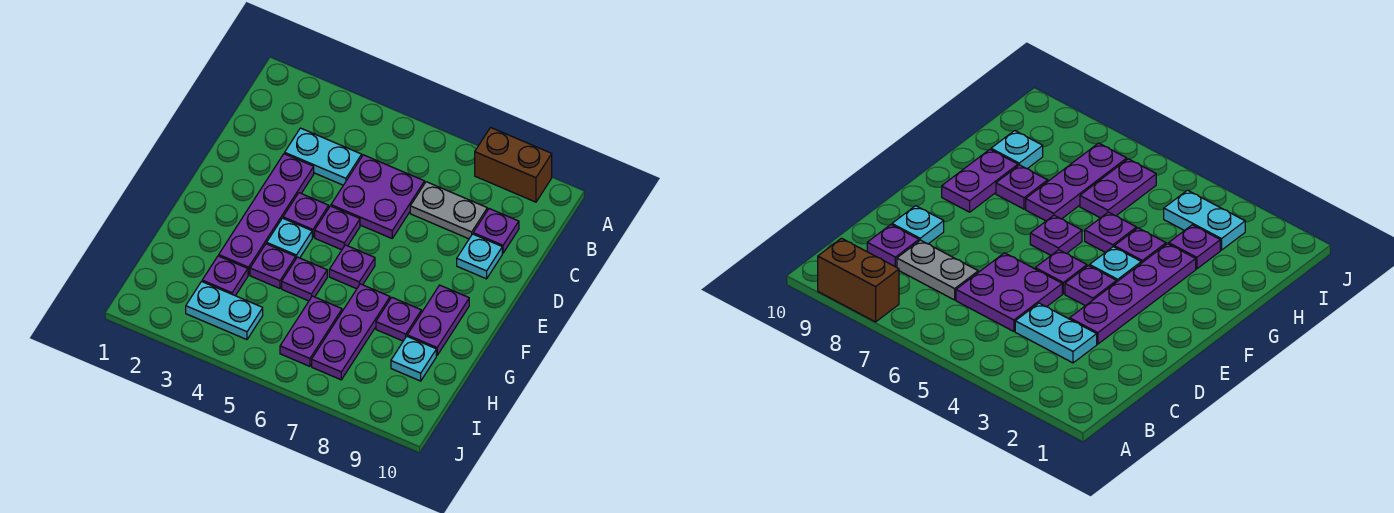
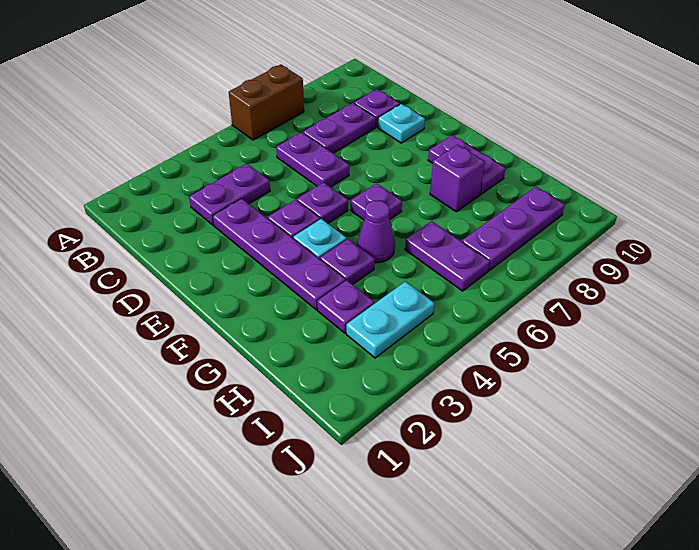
brown 1x2 brick [475,127,552,202] -> brown 1x2 brick moved to [229,65,304,140]
cyan 1x2 plate [285,128,362,185] -> purple 1x2 plate [189,163,270,225]
purple 2x2 plate [331,155,425,238] -> purple 1x2 plate [276,132,349,187]
grey 1x2 plate [410,182,487,239] -> purple 1x2 plate [303,103,376,153]
purple 1x1 plate [282,257,327,301] -> purple 1x1 cone [357,201,395,263]
purple 1x3 plate [312,284,390,380] -> purple 1x3 plate turned to [462,187,565,270]
purple 1x1 plate [376,298,422,341] -> purple 1x1 brick [430,145,485,212]
cyan 1x1 plate [391,336,436,381] -> none

